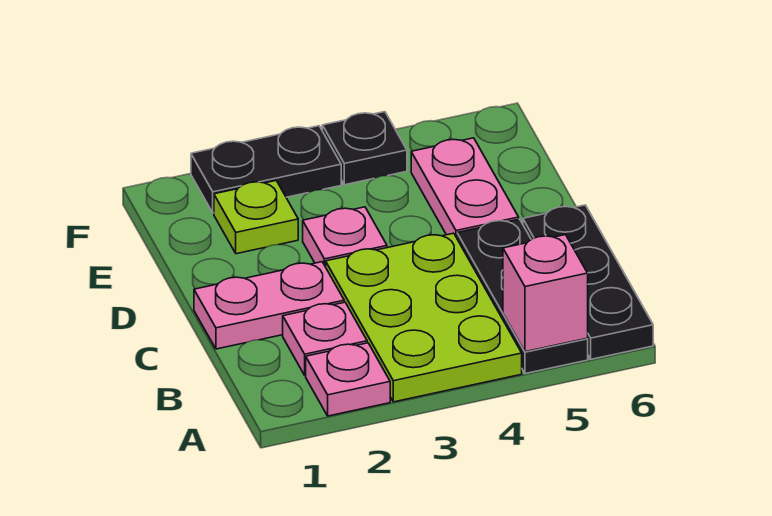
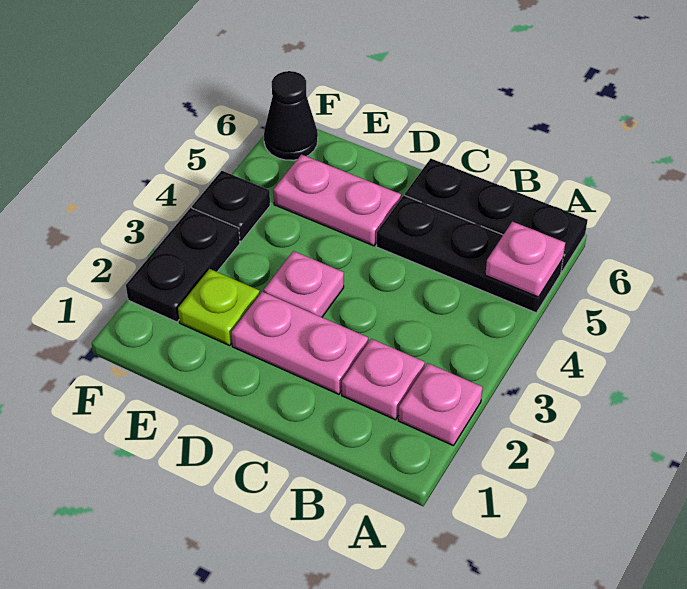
lime 2x3 plate [326,233,522,402] -> none
pink 1x1 brick [503,235,588,352] -> pink 1x1 plate [485,222,565,297]
pink 1x2 plate [194,262,344,349] -> pink 1x2 plate turned to [231,292,368,394]
none -> black 1x1 cone [264,71,318,160]

